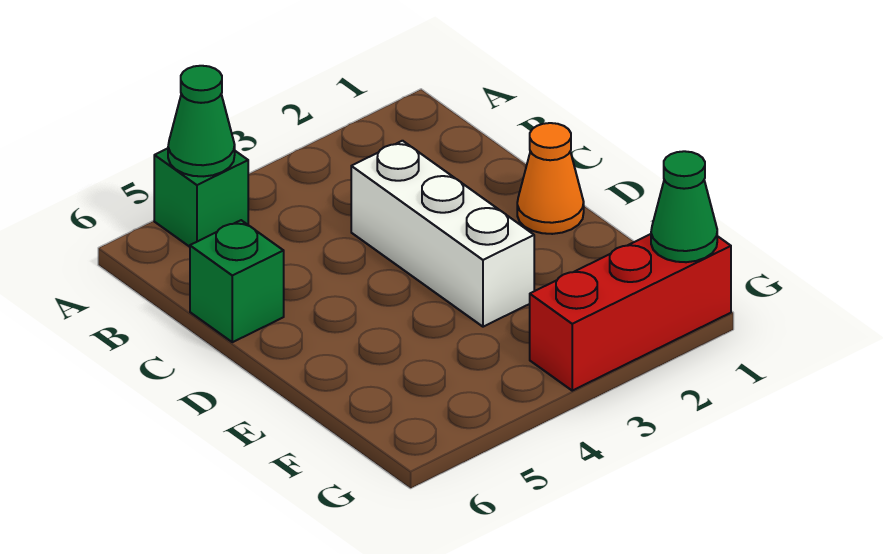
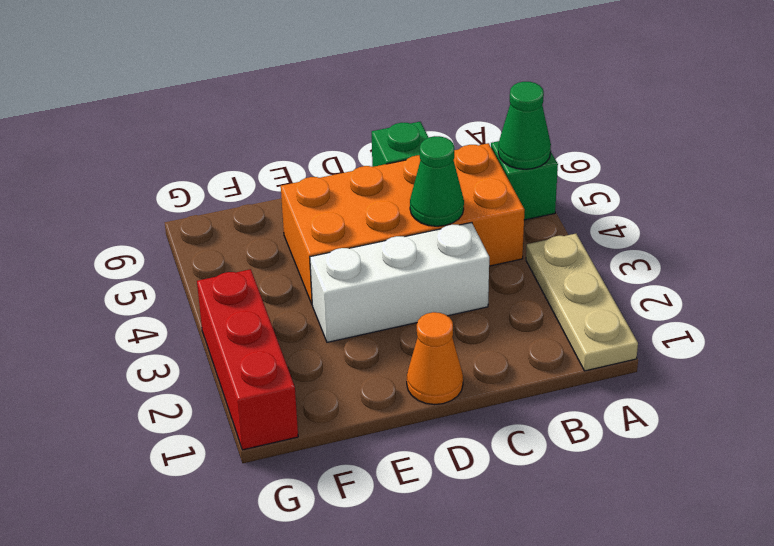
none -> tan 1x3 plate [526,234,638,371]
none -> orange 2x4 brick [281,143,525,304]
green 1x1 cone [651,151,717,262] -> green 1x1 cone moved to [410,136,464,226]

